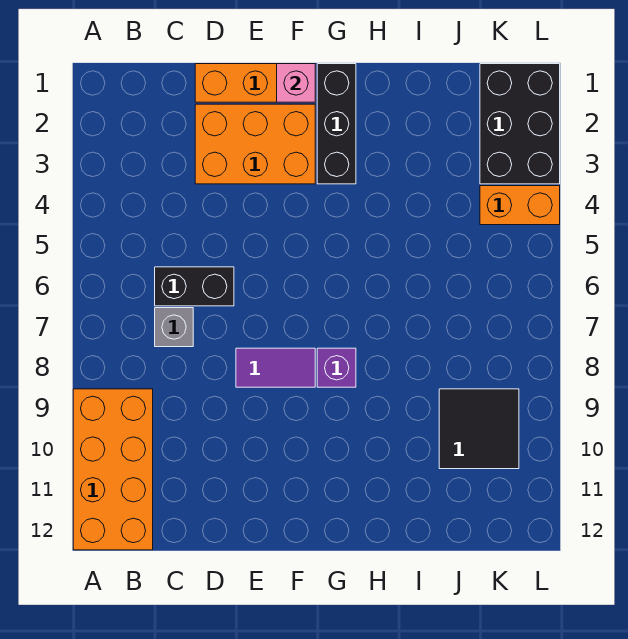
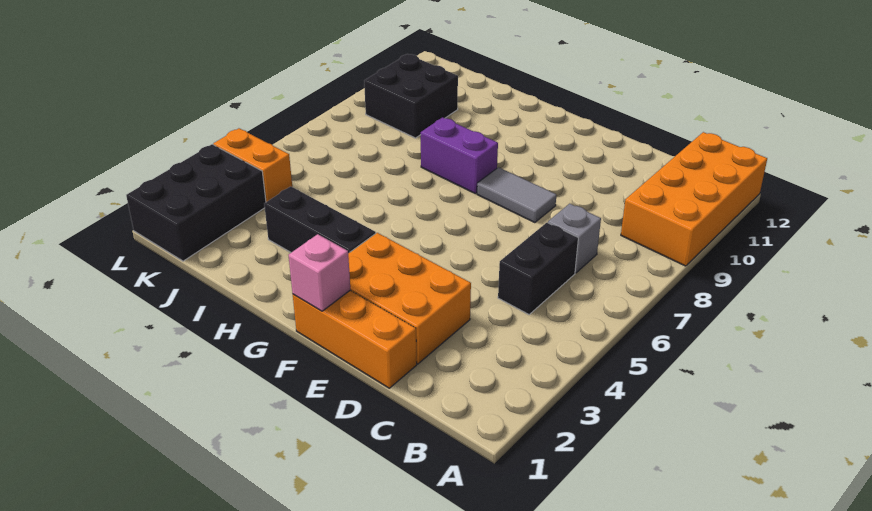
black 1x2 brick [155,267,234,306] -> black 1x2 brick turned to [498,223,578,314]
purple 1x2 tile [236,348,315,387] -> grey 1x2 tile [477,167,556,223]
black 1x3 brick [317,64,356,184] -> black 1x3 brick turned to [264,186,376,253]
purple 1x1 brick [317,348,356,387] -> purple 1x2 brick [421,117,498,194]
black 2x2 tile [439,389,519,469] -> black 2x2 brick [364,54,458,138]

